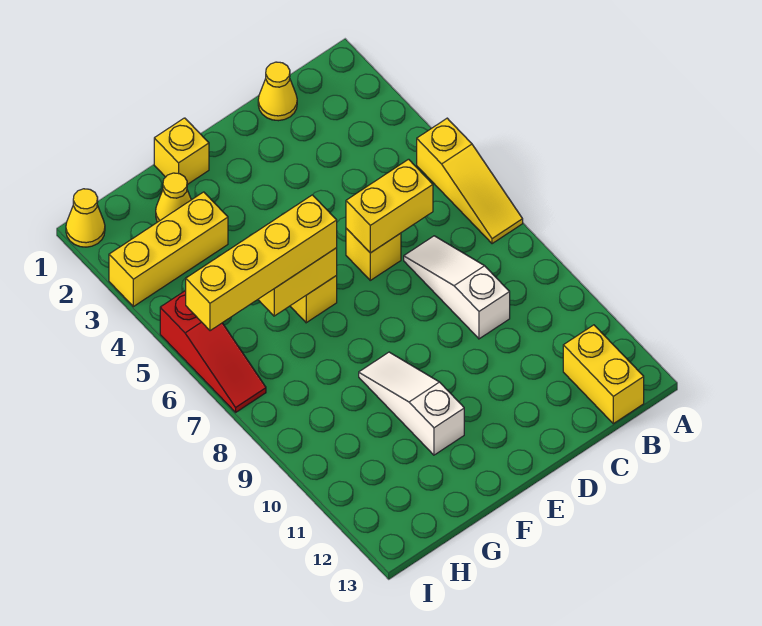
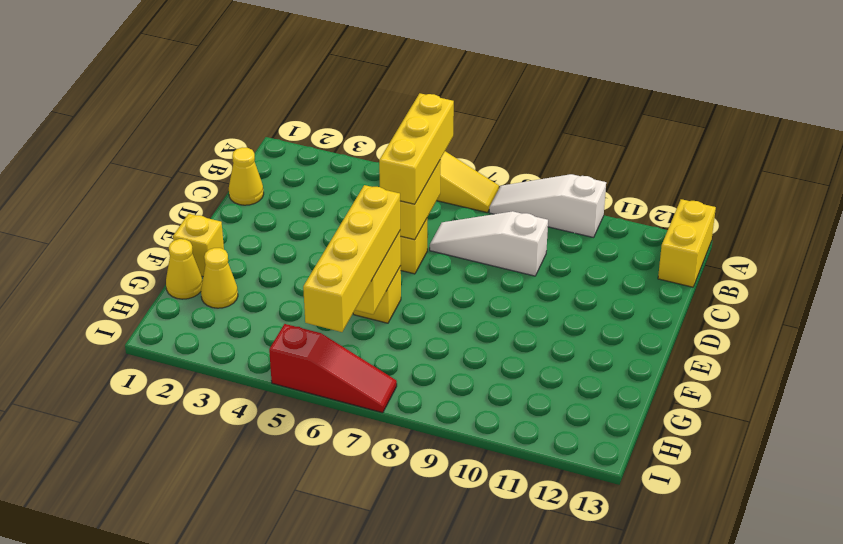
yellow 1x2 brick [563,325,644,424] -> yellow 1x2 brick turned to [658,199,716,287]
white 1x3 slope [359,352,464,455] -> white 1x3 slope moved to [489,174,606,237]
yellow 1x3 brick [109,192,228,307] -> yellow 1x3 brick moved to [379,93,454,204]
yellow 1x1 cone [66,189,105,247] -> yellow 1x1 cone moved to [166,239,202,299]

